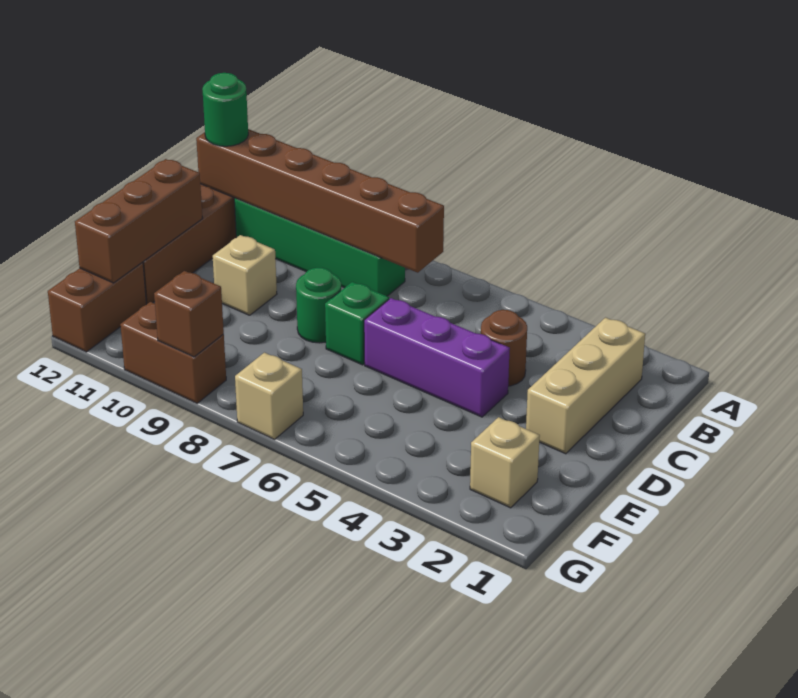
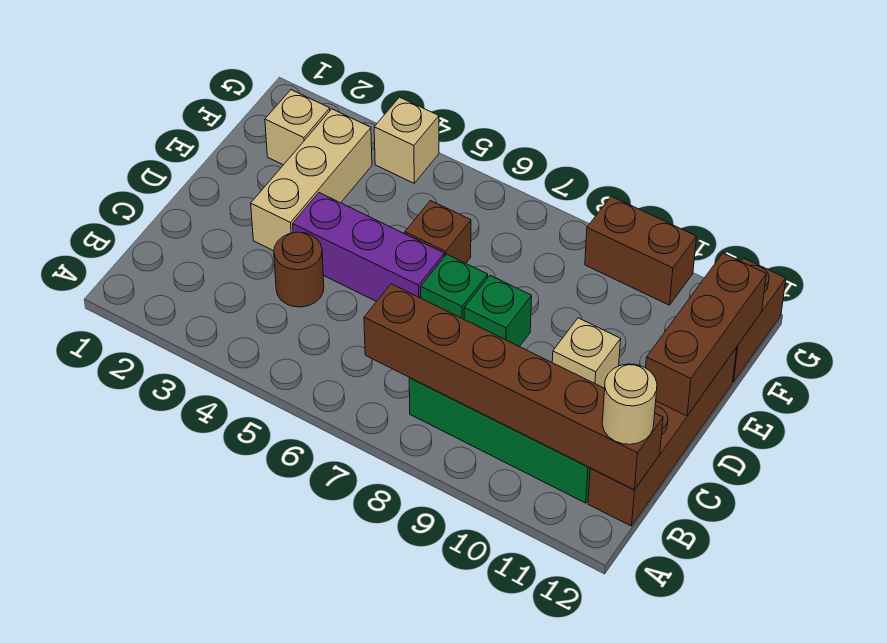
tan 1x3 brick [526,318,645,454] -> tan 1x3 brick moved to [251,109,372,251]
green 1x1 round brick [202,73,248,146] -> tan 1x1 round brick [602,364,657,444]
green 1x1 round brick [296,268,341,343] -> green 1x1 brick [464,275,532,347]
tan 1x1 brick [235,353,303,439] -> tan 1x1 brick moved to [374,97,439,183]
brown 1x1 brick [154,271,224,357] -> brown 1x1 brick moved to [405,201,471,263]

